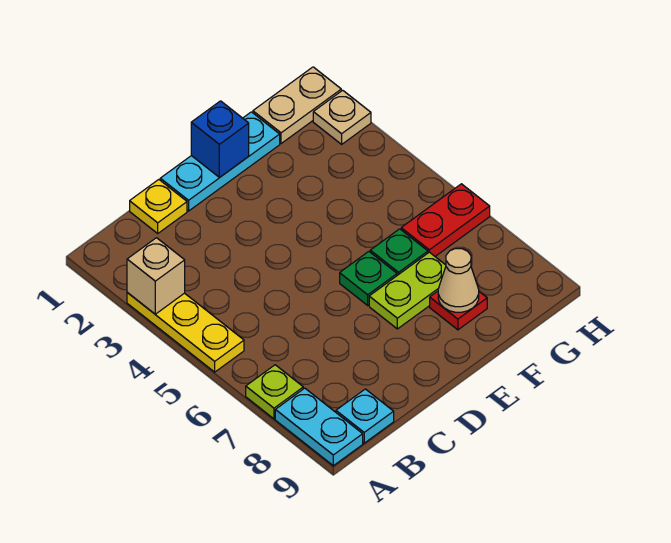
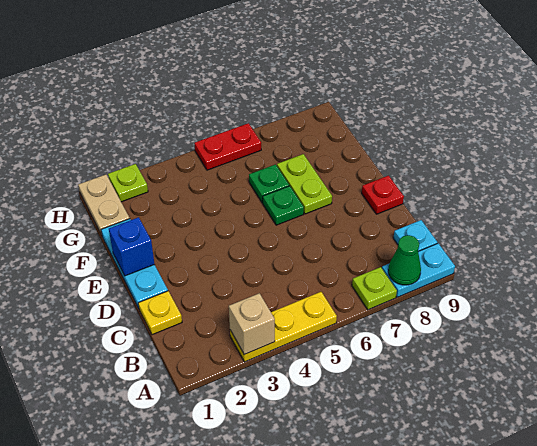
none -> green 1x1 cone [388,235,421,285]
red 1x1 plate [430,291,487,330] -> red 1x1 plate moved to [362,176,404,214]
tan 1x1 cone [438,249,479,312] -> none
red 1x2 plate [401,184,490,256] -> red 1x2 plate turned to [194,123,261,170]
tan 1x1 plate [313,90,371,144] -> lime 1x1 plate [108,164,148,202]

